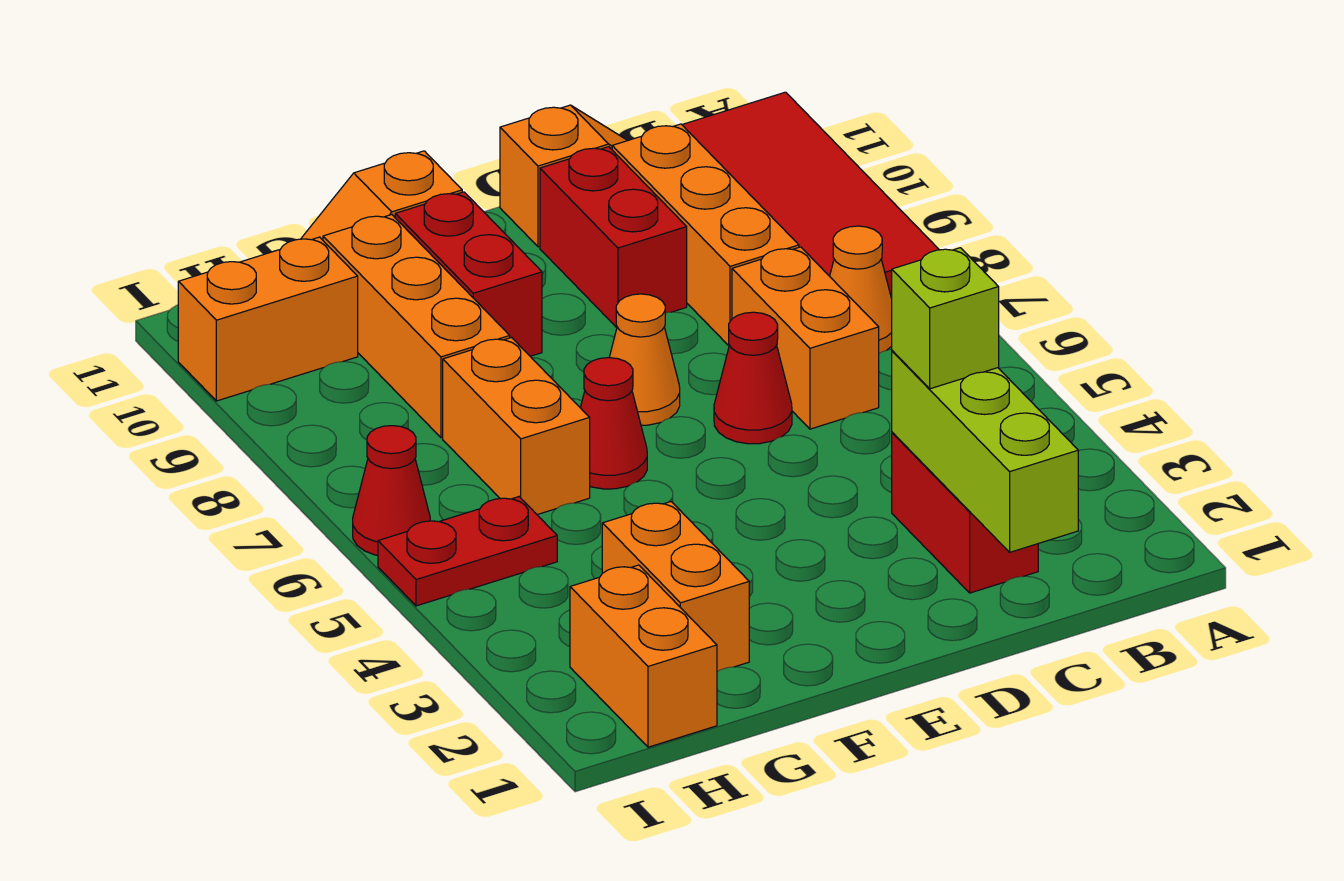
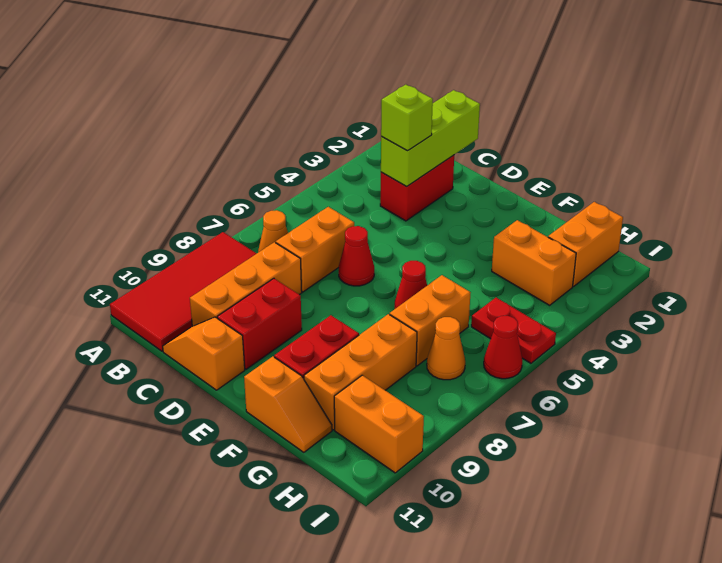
orange 1x1 cone [609,294,680,425] -> orange 1x1 cone moved to [427,317,465,380]
orange 1x2 brick [602,502,749,672] -> orange 1x2 brick turned to [492,220,576,305]

